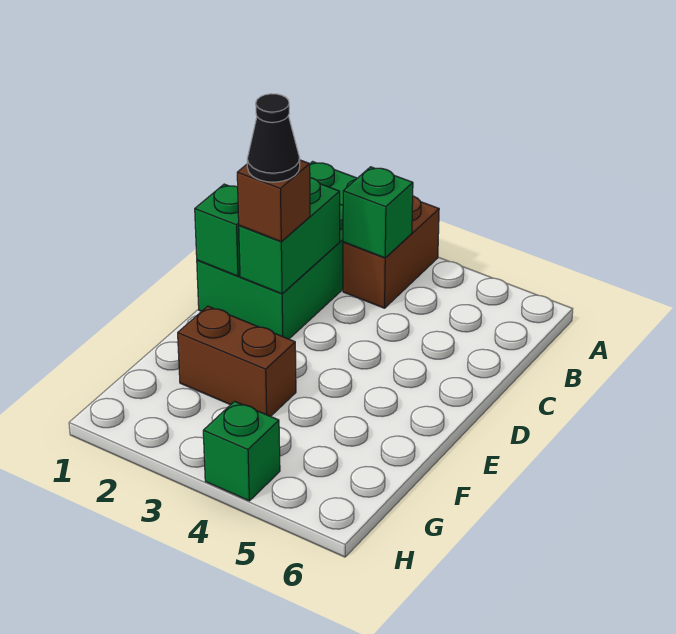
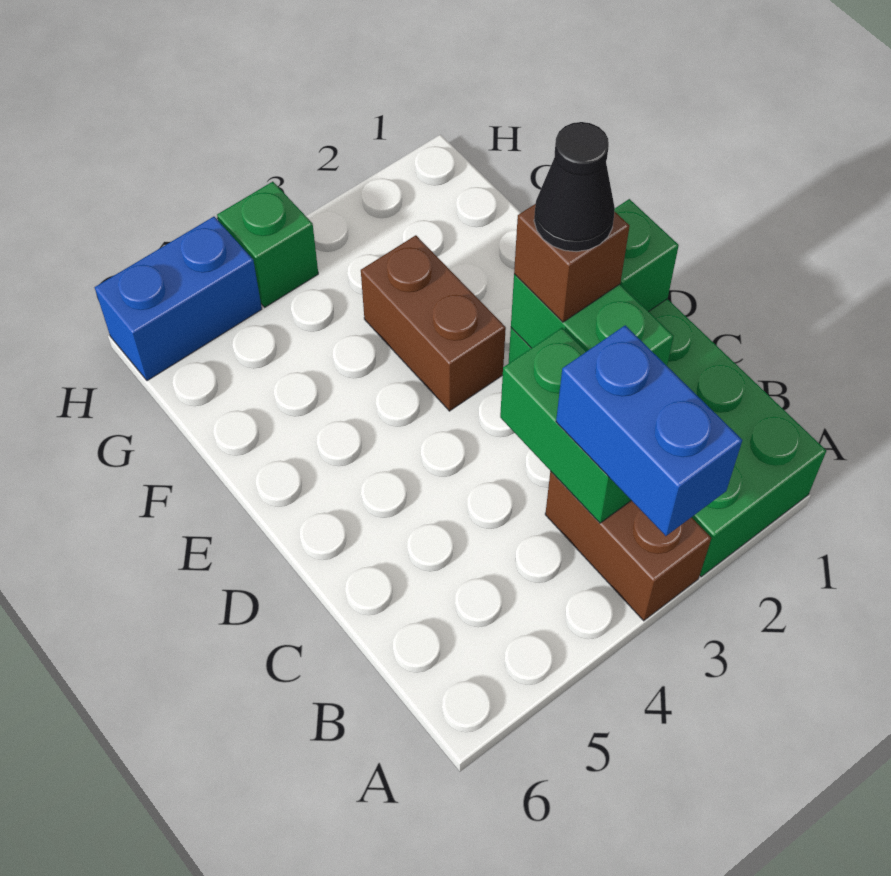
none -> blue 1x2 brick [556,325,742,536]
green 1x1 brick [343,167,413,258] -> green 1x2 brick [500,328,631,523]
brown 1x2 brick [178,306,296,416] -> brown 1x2 brick turned to [361,235,506,411]
none -> blue 1x2 brick [95,217,262,381]

